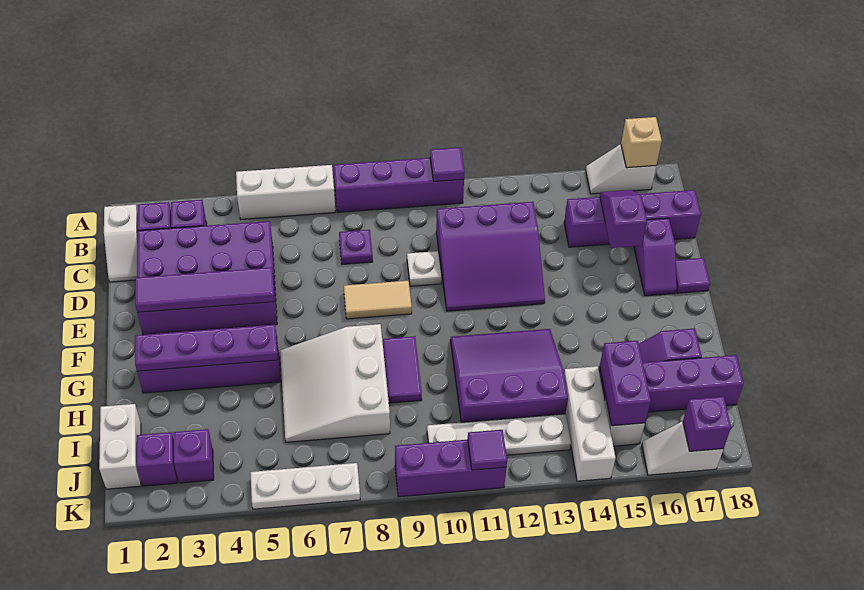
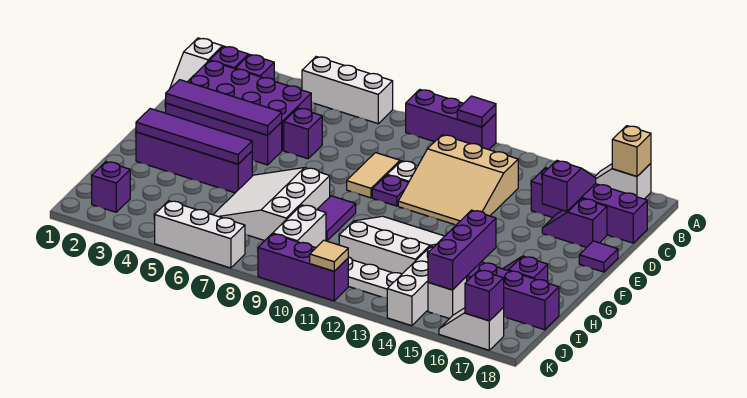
purple 1x4 brick [334,158,464,212] -> purple 1x3 brick [406,90,496,150]
purple 1x1 plate [339,230,373,264] -> purple 1x1 plate moved to [372,175,409,206]
purple 3x3 slope [436,202,545,311] -> tan 3x3 slope [398,135,518,225]
purple 1x2 slope [634,218,677,296] -> purple 1x2 slope turned to [542,198,607,247]
tan 1x2 tile [344,281,412,319] -> tan 1x2 tile turned to [347,153,400,198]
purple 1x4 plate [135,325,278,371] -> purple 1x4 tile [136,109,252,164]
purple 3x3 slope [450,329,568,423] -> white 3x3 slope [339,216,444,274]
white 1x2 brick [99,404,141,489] -> white 1x2 brick moved to [273,205,326,248]
purple 1x2 brick [600,341,651,426] -> purple 1x3 brick [428,210,496,290]
purple 1x1 brick [174,429,214,483] -> purple 1x1 brick moved to [284,108,322,159]
white 1x3 plate [250,463,360,509] -> white 1x3 brick [155,201,245,268]
purple 1x1 tile [468,430,507,470] -> tan 1x1 tile [310,240,348,271]

